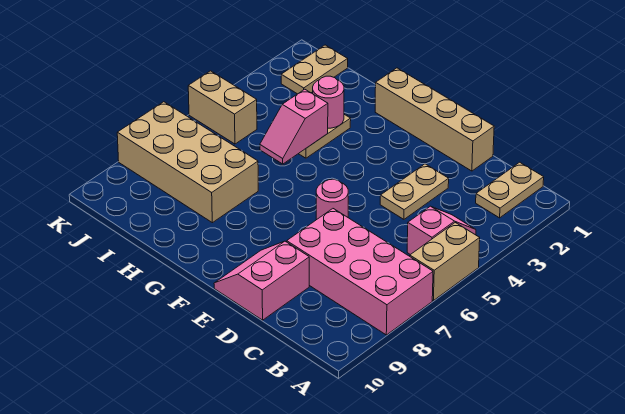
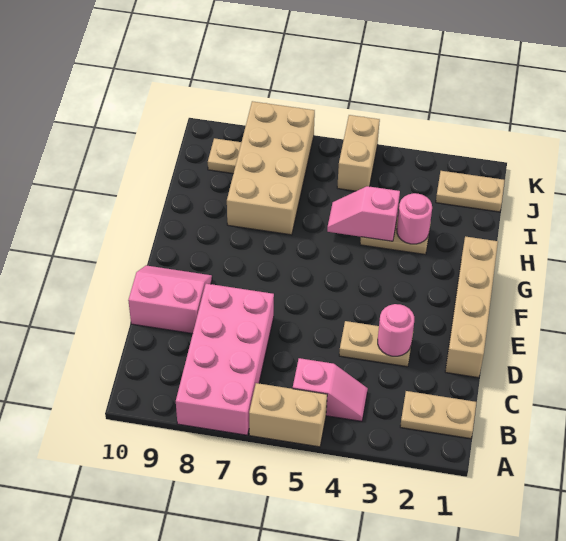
pink 1x1 round brick [316,179,348,220] -> pink 1x1 round brick moved to [378,304,414,356]
none -> tan 1x1 plate [208,138,241,173]

